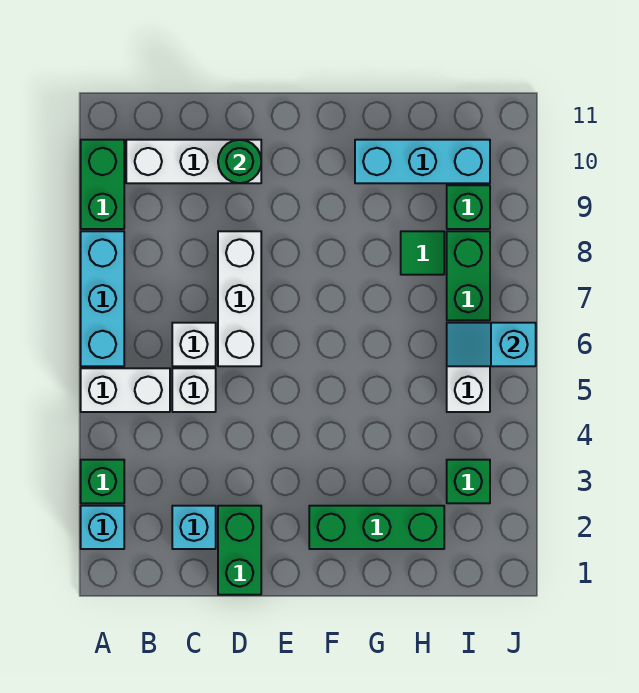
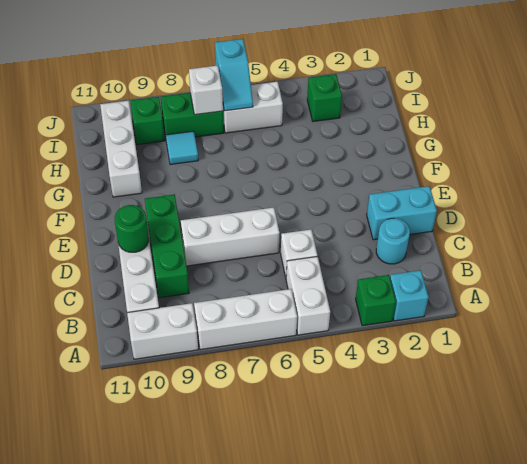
cyan 1x3 brick [81,231,124,366] -> white 1x3 brick [194,289,297,350]
green 1x2 brick [81,140,124,229] -> white 1x2 brick [127,303,198,359]
cyan 1x1 brick [172,506,216,549] -> cyan 1x1 round brick [376,218,410,264]
white 1x1 brick [172,323,216,366] -> white 1x1 brick moved to [189,65,223,115]
green 1x2 brick [218,506,261,595] -> cyan 1x2 brick [367,186,437,240]
green 1x3 brick [309,506,444,549] -> green 1x3 brick moved to [145,194,189,298]
cyan 1x3 brick [355,140,490,183] -> white 1x3 brick [100,101,142,197]
green 1x1 tile [401,231,444,275] -> cyan 1x1 tile [166,131,198,165]

